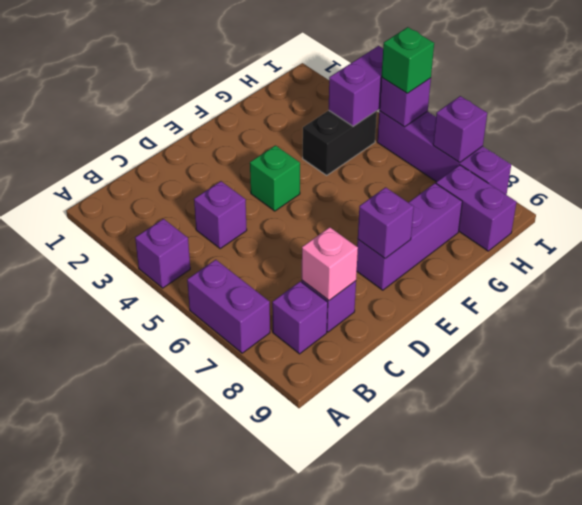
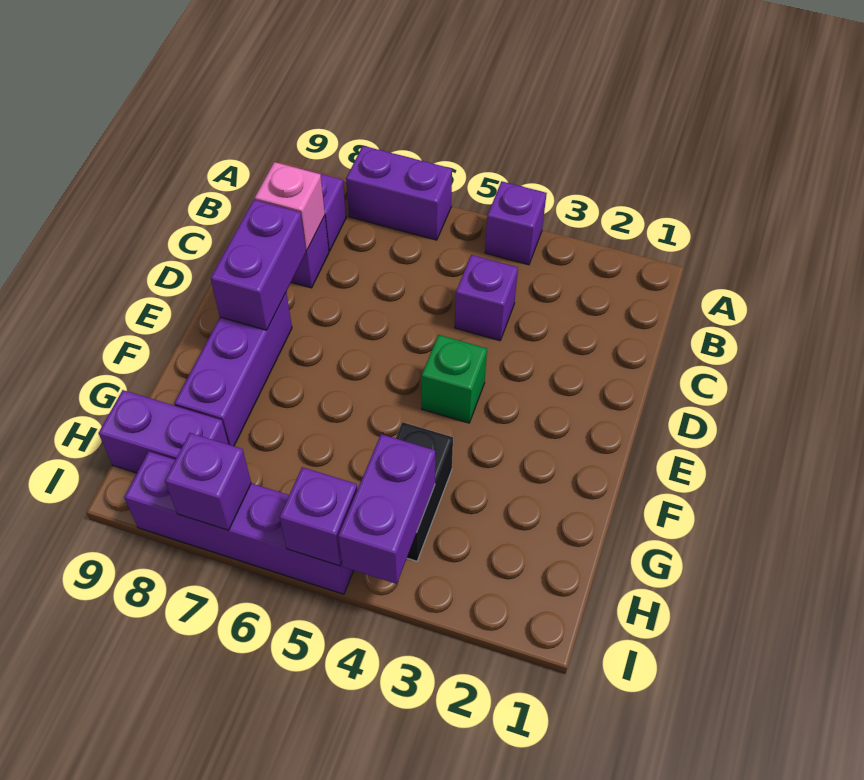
purple 1x1 brick [358,187,414,259] -> purple 1x2 brick [210,200,306,330]
green 1x1 brick [381,27,434,93] -> none

